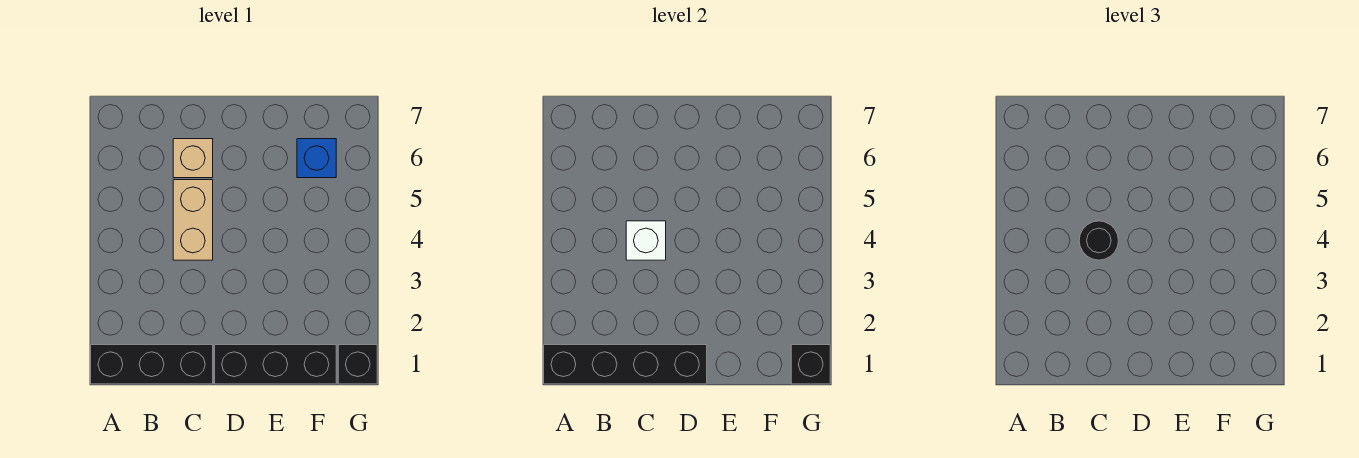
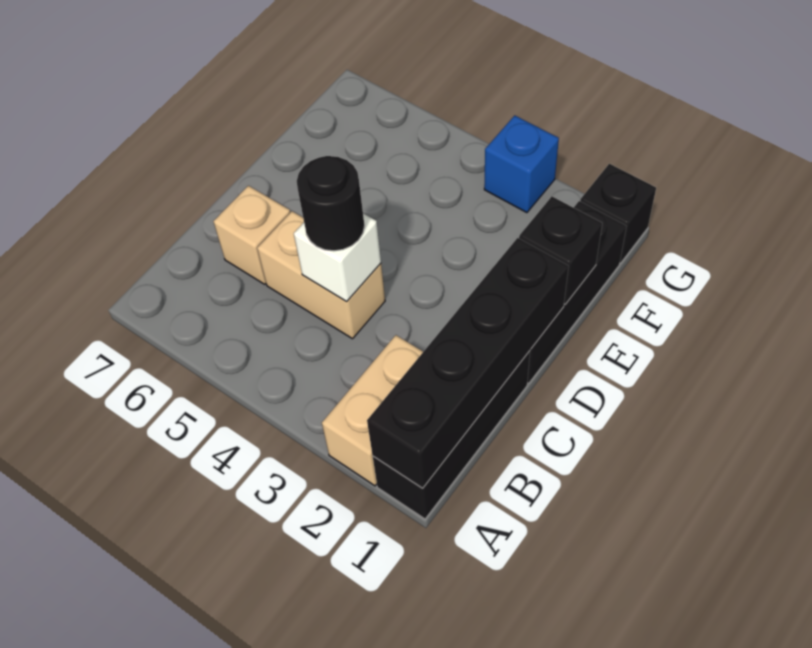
none -> tan 1x2 brick [322,335,423,486]
blue 1x1 brick [297,139,336,178] -> blue 1x1 brick moved to [484,115,559,213]
black 1x1 brick [791,345,830,384] -> black 1x1 brick moved to [519,196,602,304]

